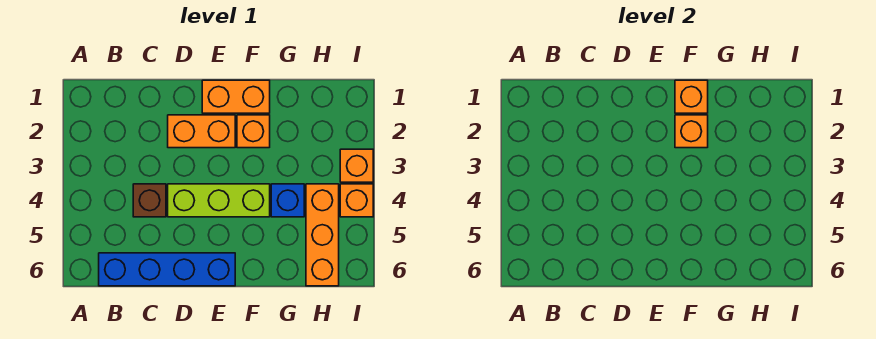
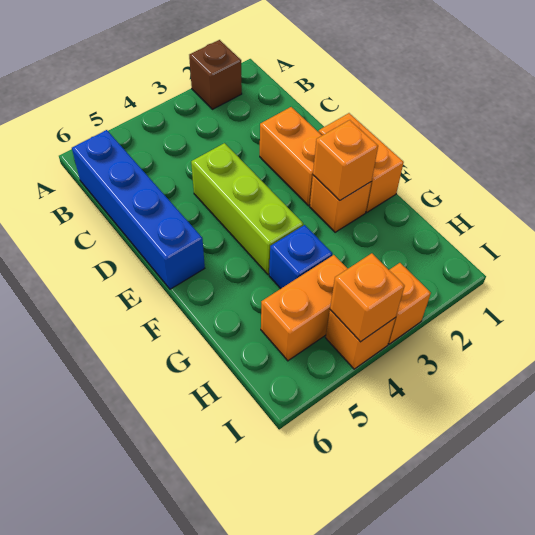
brown 1x1 brick [133,184,166,217] -> brown 1x1 brick moved to [189,40,242,109]
orange 1x1 brick [675,80,708,113] -> orange 1x1 brick moved to [330,253,405,342]
orange 1x3 brick [306,184,339,286] -> orange 1x2 brick [261,255,348,361]

